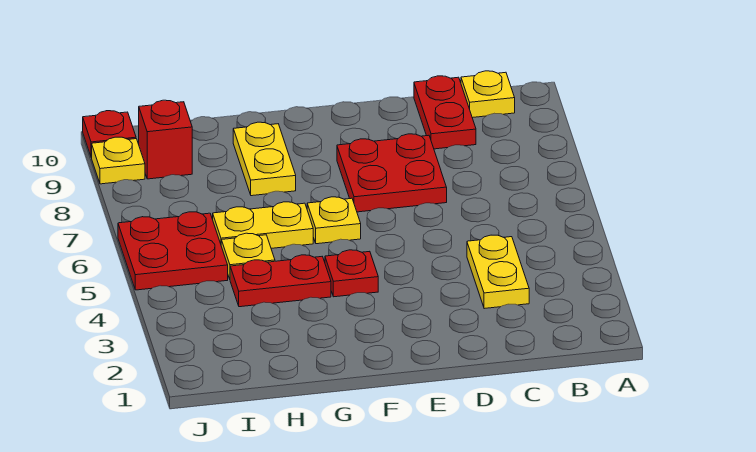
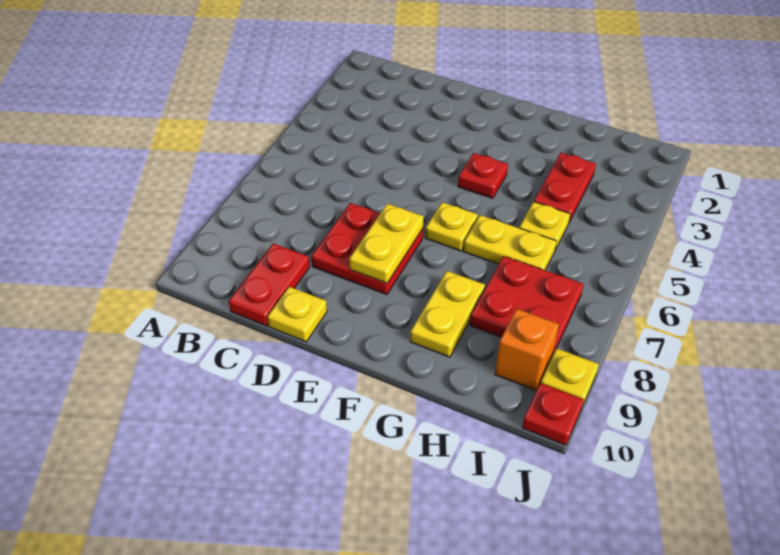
yellow 1x1 plate [461,71,515,118] -> yellow 1x1 plate moved to [268,287,327,342]
yellow 1x2 plate [467,235,529,309] -> yellow 1x2 plate moved to [349,204,424,283]
red 1x2 plate [230,255,331,307] -> red 1x2 plate turned to [534,153,596,222]
red 2x2 plate [118,212,228,290] -> red 2x2 plate moved to [470,256,584,356]
red 1x1 brick [139,100,192,179] -> orange 1x1 brick [495,309,559,391]

